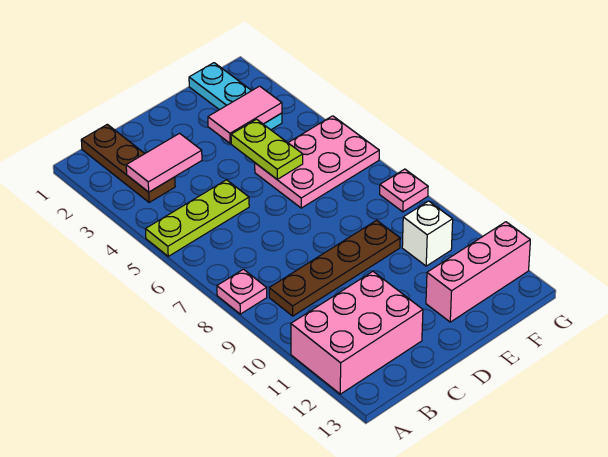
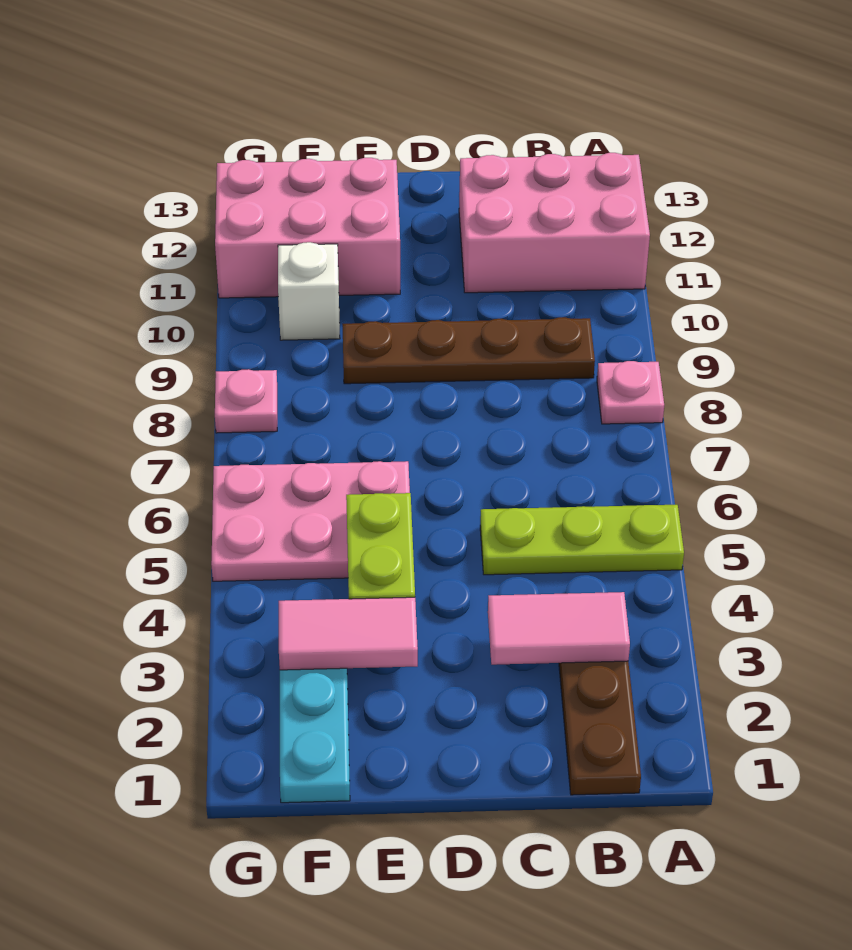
pink 1x3 brick [426,222,530,322] -> pink 2x3 brick [215,158,400,298]

